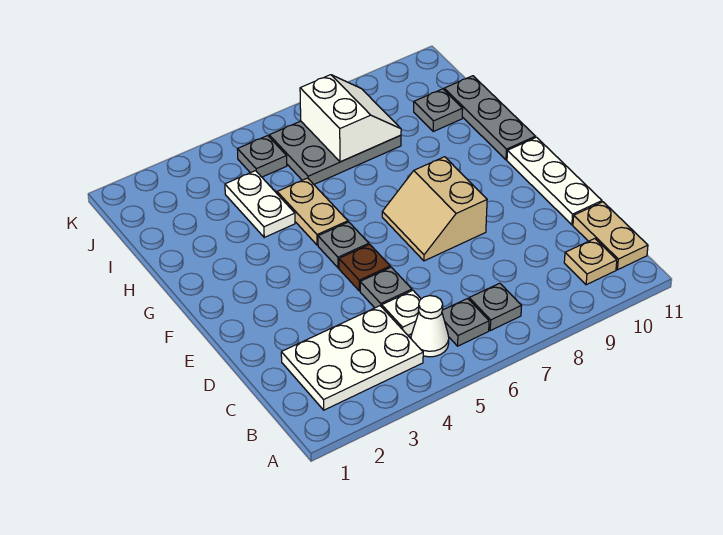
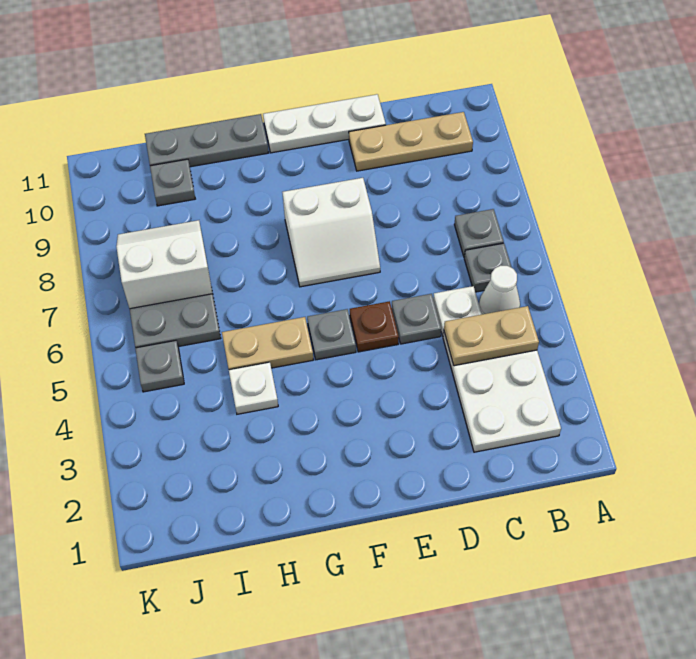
tan 1x1 plate [564,239,617,285] -> tan 1x3 plate [349,112,473,171]
tan 1x2 plate [573,202,648,270] -> tan 1x2 plate moved to [444,306,539,366]
tan 2x2 slope [382,157,487,261] -> white 2x2 slope [282,178,380,287]
white 1x2 plate [225,171,295,237] -> white 1x1 plate [229,362,278,414]

